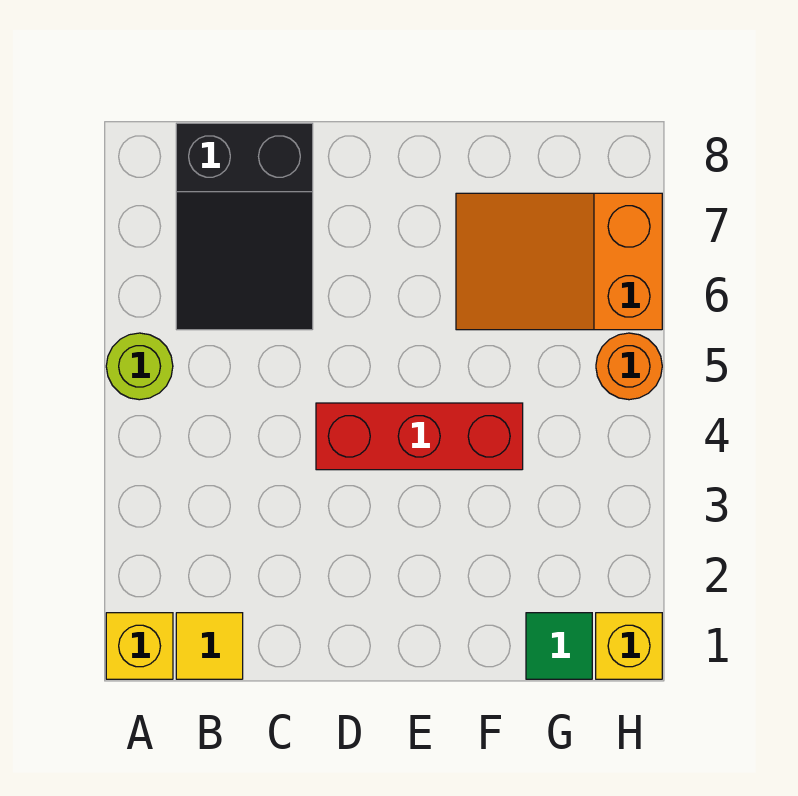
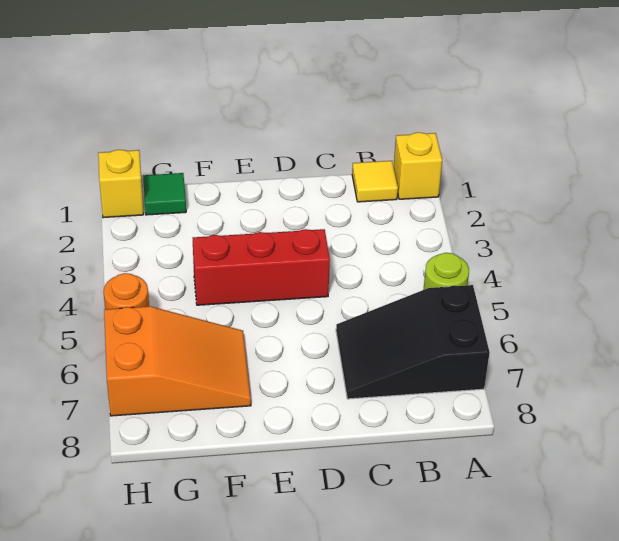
black 2x3 slope [176,123,313,330] -> black 2x3 slope turned to [336,285,490,399]

